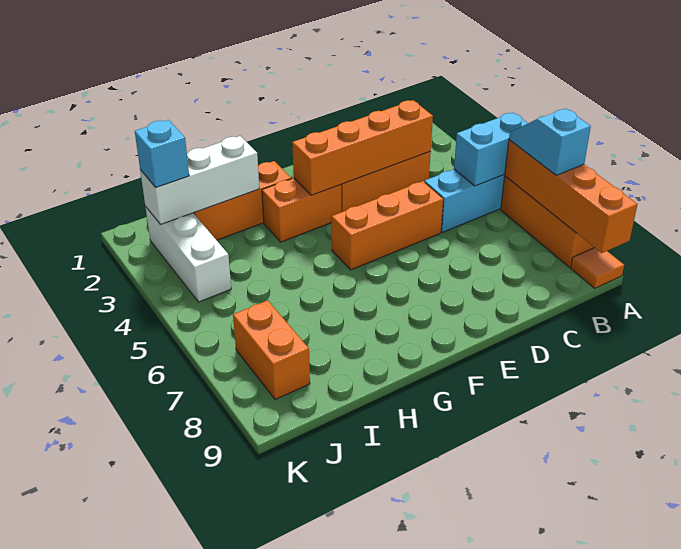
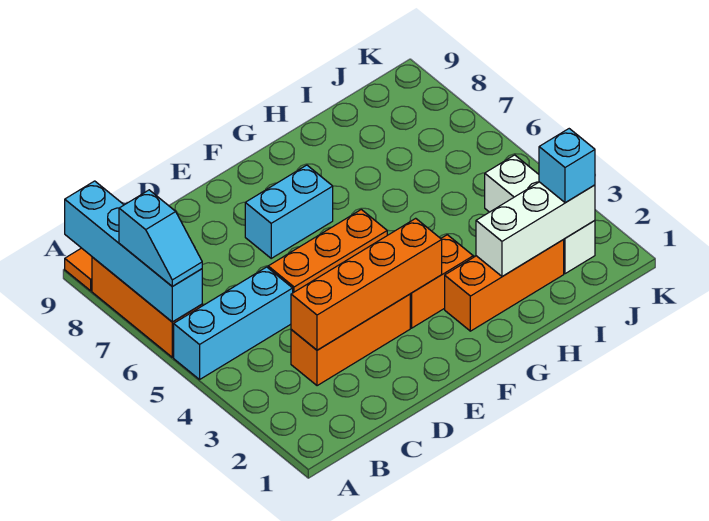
cyan 1x2 brick [454,112,528,186] -> cyan 1x2 brick moved to [245,165,333,258]
orange 1x4 brick [504,140,638,253] -> cyan 1x4 brick [65,181,202,322]
orange 1x2 brick [233,300,310,399] -> none

